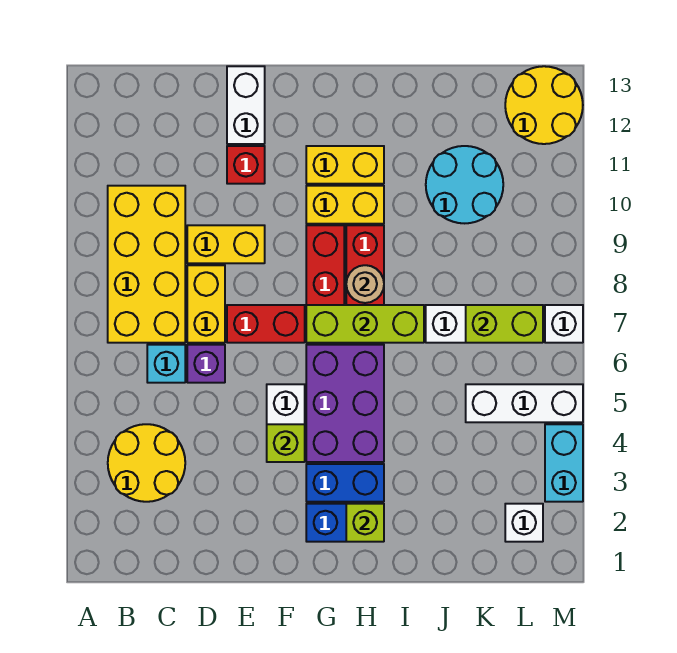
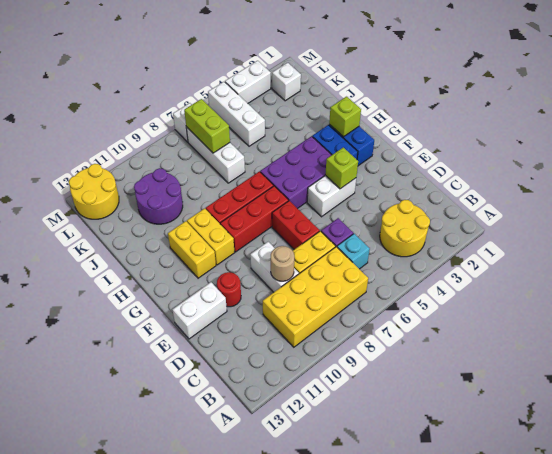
yellow 1x2 brick [187,225,265,263] -> white 1x2 brick [250,242,299,292]
red 1x1 brick [227,146,265,184] -> red 1x1 round brick [217,272,241,307]
lime 1x3 brick [306,305,424,343] -> none
tan 1x1 round brick [346,265,384,303] -> tan 1x1 round brick moved to [271,246,294,281]
cyan 2x2 round brick [426,146,503,223] -> purple 2x2 round brick [134,168,183,224]
cyan 1x2 brick [545,424,583,502] -> white 1x2 brick [225,61,271,103]

